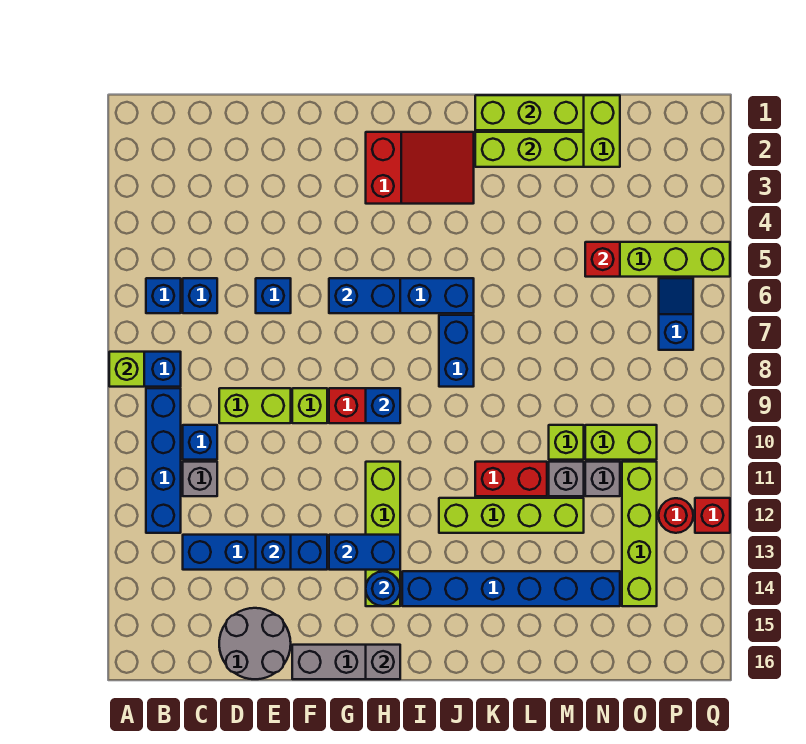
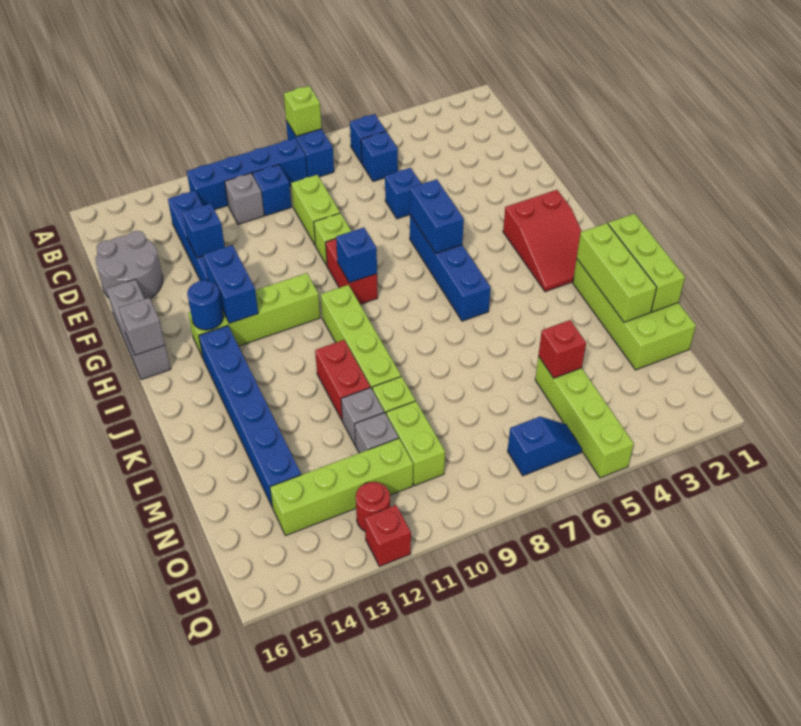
blue 1x2 brick [439,315,474,387] -> none
lime 1x4 brick [439,498,584,533] -> lime 1x4 brick moved to [321,285,401,389]

